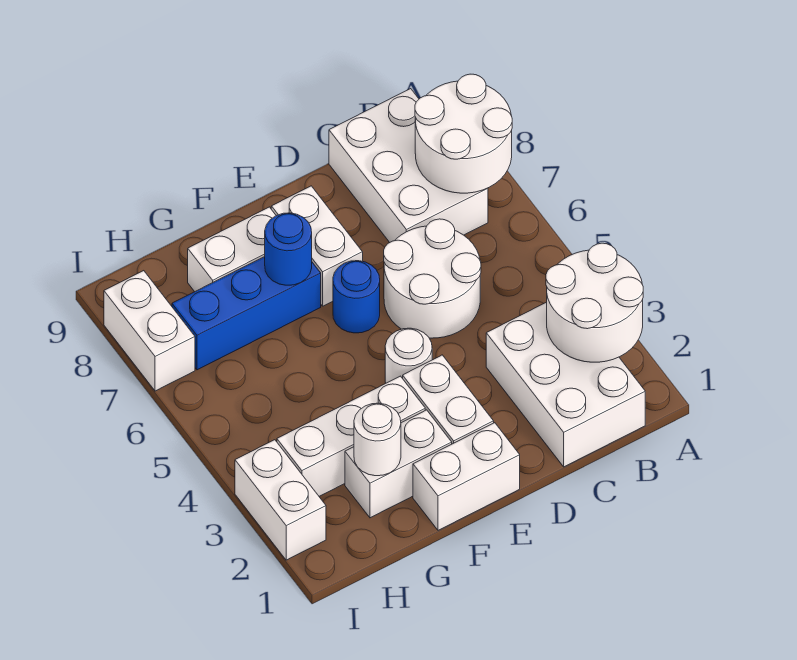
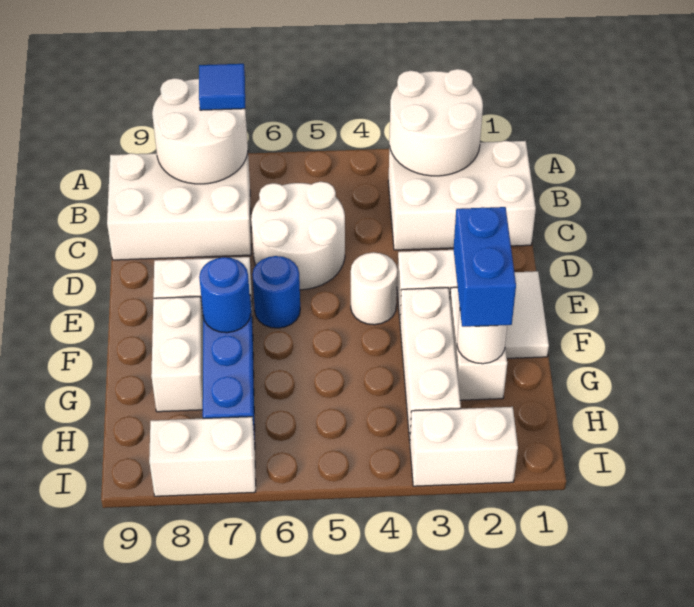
none -> blue 1x1 tile [199,64,245,110]
white 1x2 brick [413,423,520,530] -> white 1x2 tile [505,271,549,358]
none -> blue 1x2 brick [454,207,516,327]

